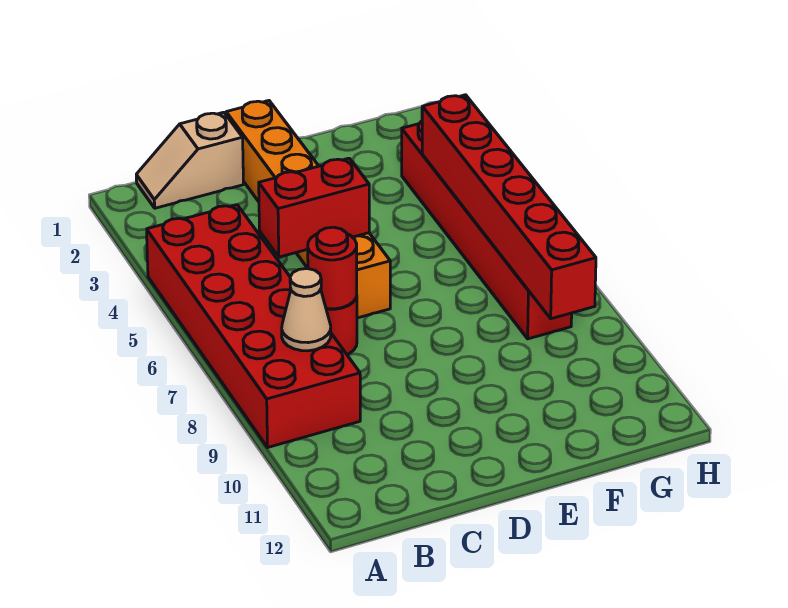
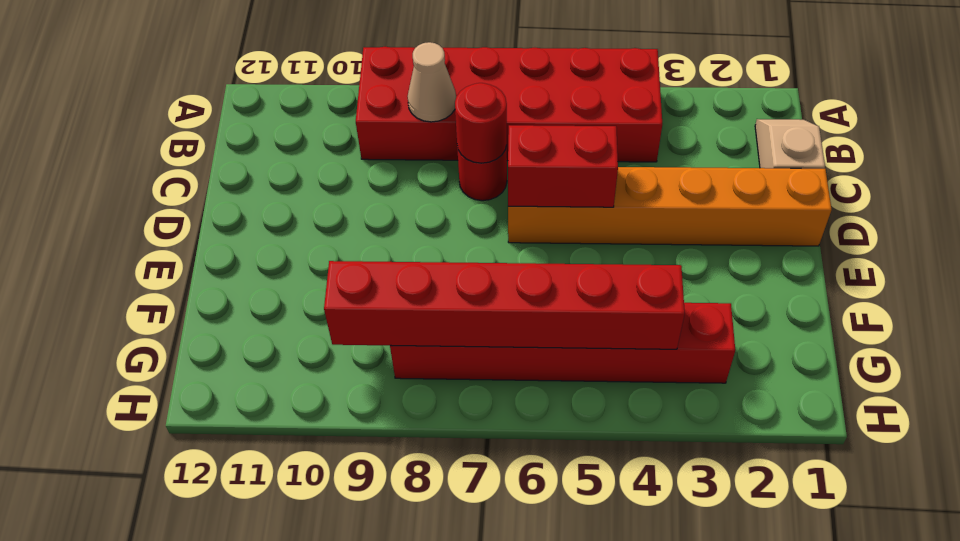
red 1x2 brick [259,158,369,257] -> red 1x2 brick turned to [508,125,618,207]

